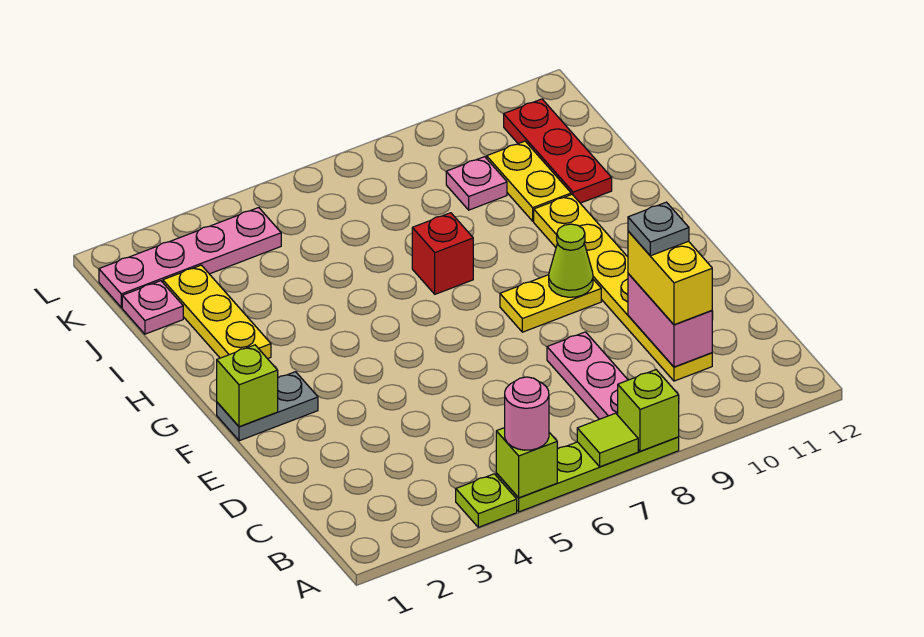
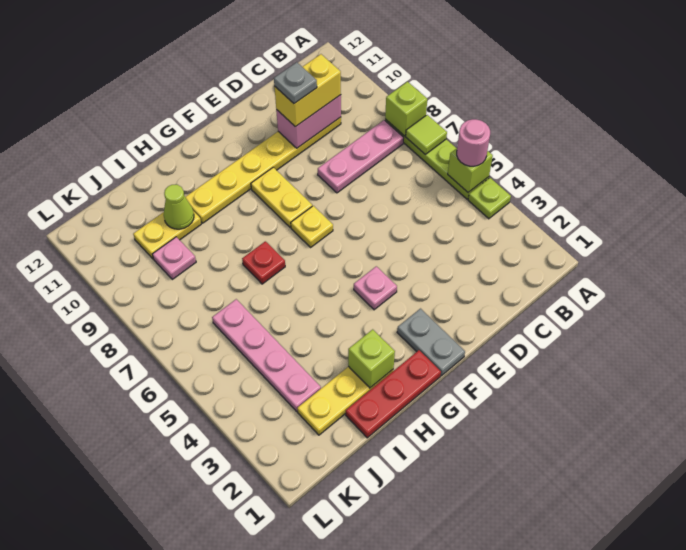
lime 1x1 brick [217,345,278,427] -> lime 1x1 brick moved to [348,329,395,388]
none -> yellow 1x1 plate [291,206,333,247]
lime 1x1 cone [549,224,593,297] -> lime 1x1 cone moved to [164,185,194,229]
red 1x1 brick [412,213,473,294] -> red 1x1 plate [242,241,285,284]
red 1x3 plate [504,99,612,203] -> red 1x3 plate moved to [346,350,441,438]
pink 1x1 plate [122,281,183,334] -> pink 1x1 plate moved to [354,266,397,310]
pink 1x4 plate [99,208,281,308] -> pink 1x4 plate moved to [212,299,321,411]

